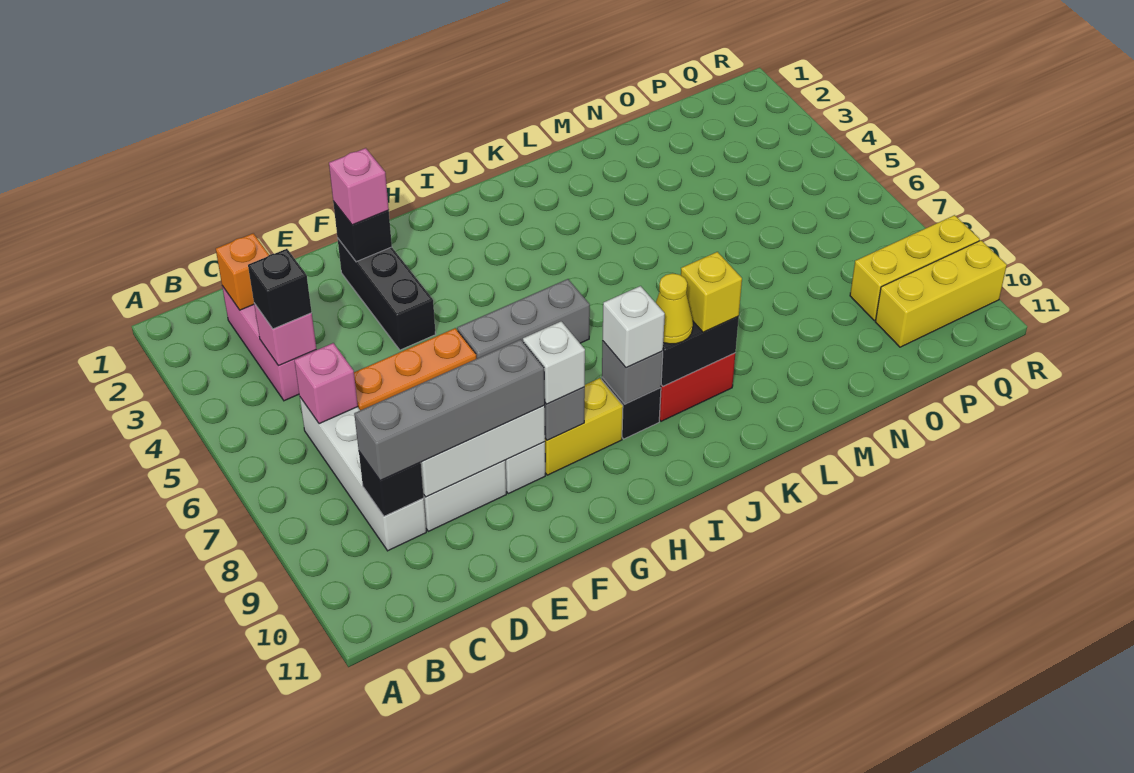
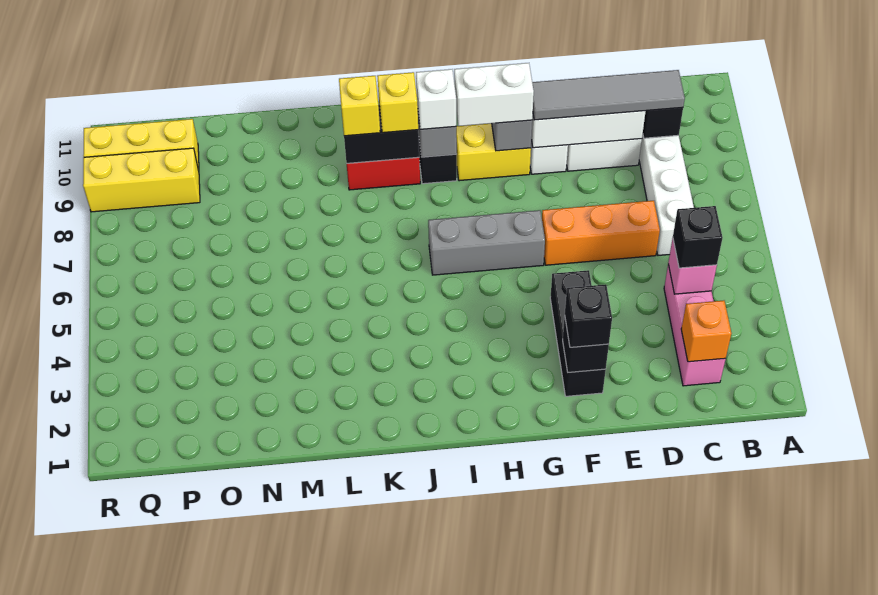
pink 1x1 brick [294,343,358,424] -> none
grey 1x4 brick [354,339,545,481] -> grey 1x4 tile [532,70,685,120]
pink 1x1 brick [329,148,389,225] -> black 1x1 brick [565,284,612,347]
white 1x1 brick [523,321,585,404] -> white 1x2 brick [454,63,534,126]
yellow 1x1 cone [656,273,693,344] -> yellow 1x1 brick [377,72,418,133]

